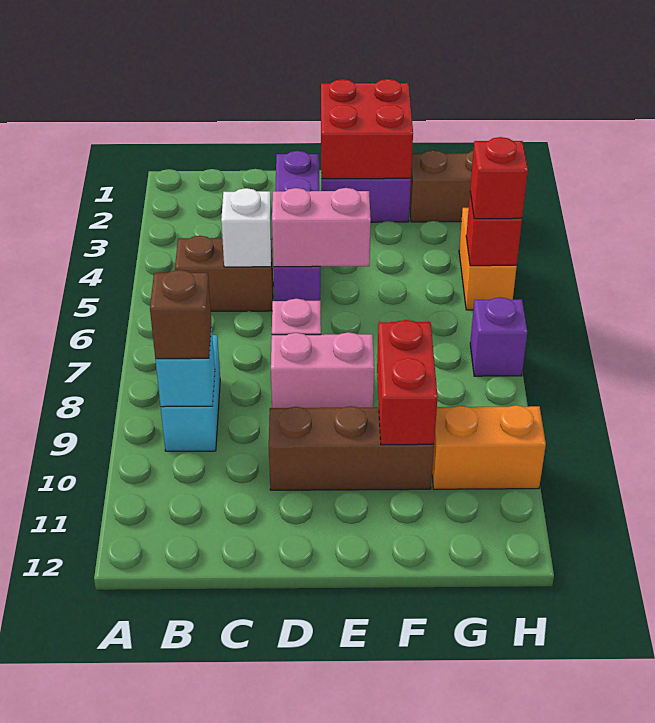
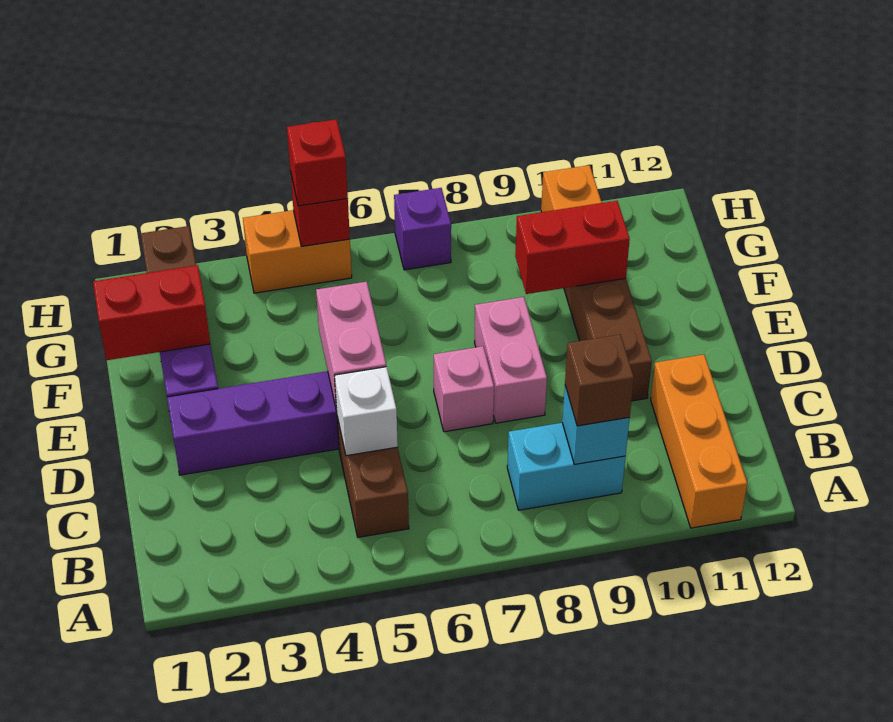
none -> orange 1x3 brick [651,355,747,528]
red 2x2 brick [321,79,413,179] -> red 1x2 brick [93,265,210,360]

